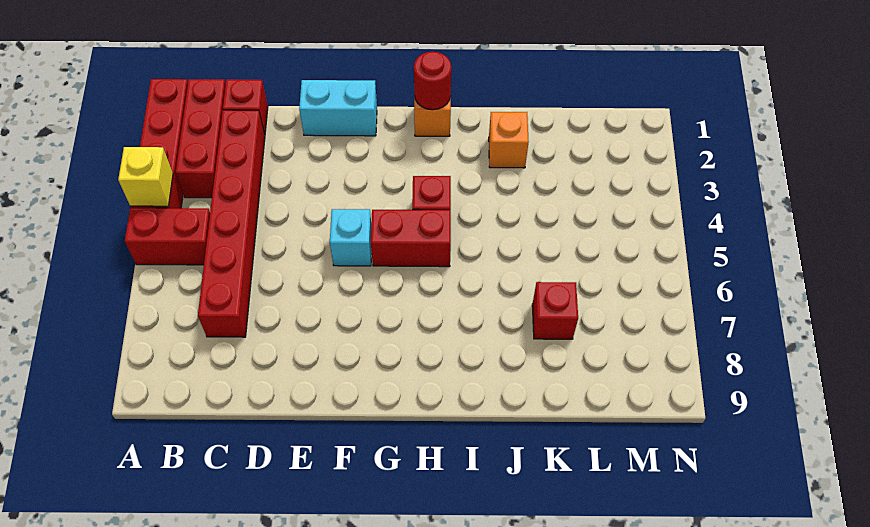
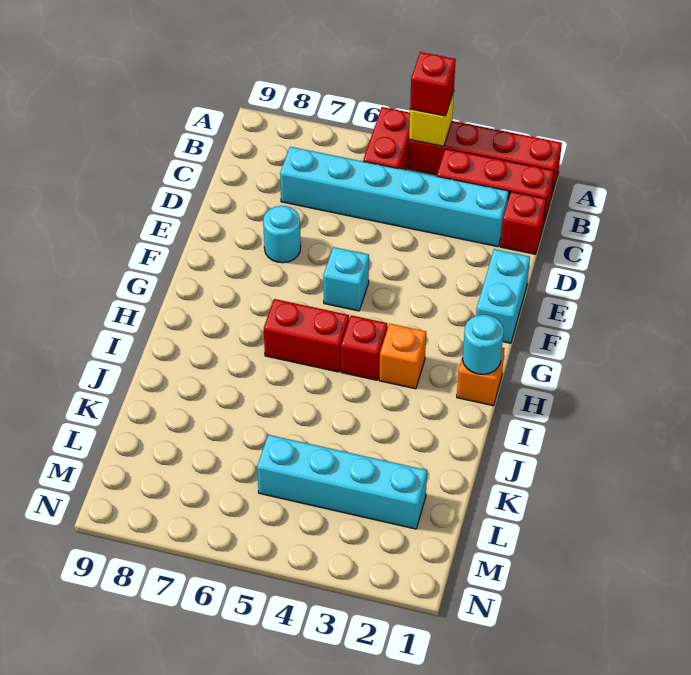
red 1x6 brick [198,110,265,337] -> cyan 1x6 brick [280,147,509,247]
none -> cyan 1x1 round brick [263,206,301,263]
red 1x2 brick [371,210,451,267] -> red 1x2 brick turned to [264,299,349,372]
red 1x1 round brick [414,52,451,110] -> cyan 1x1 round brick [463,315,504,374]
orange 1x1 brick [489,112,529,168] -> orange 1x1 brick moved to [379,324,426,389]
red 1x1 brick [532,282,578,339] -> red 1x1 brick moved to [410,52,456,116]
none -> cyan 1x4 brick [257,435,427,529]

